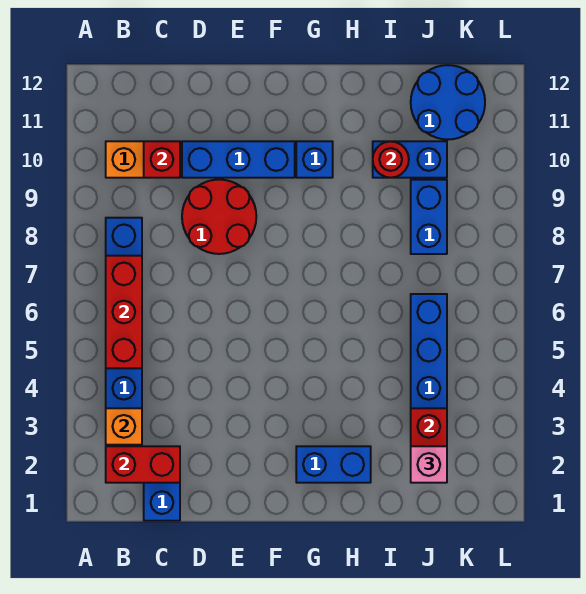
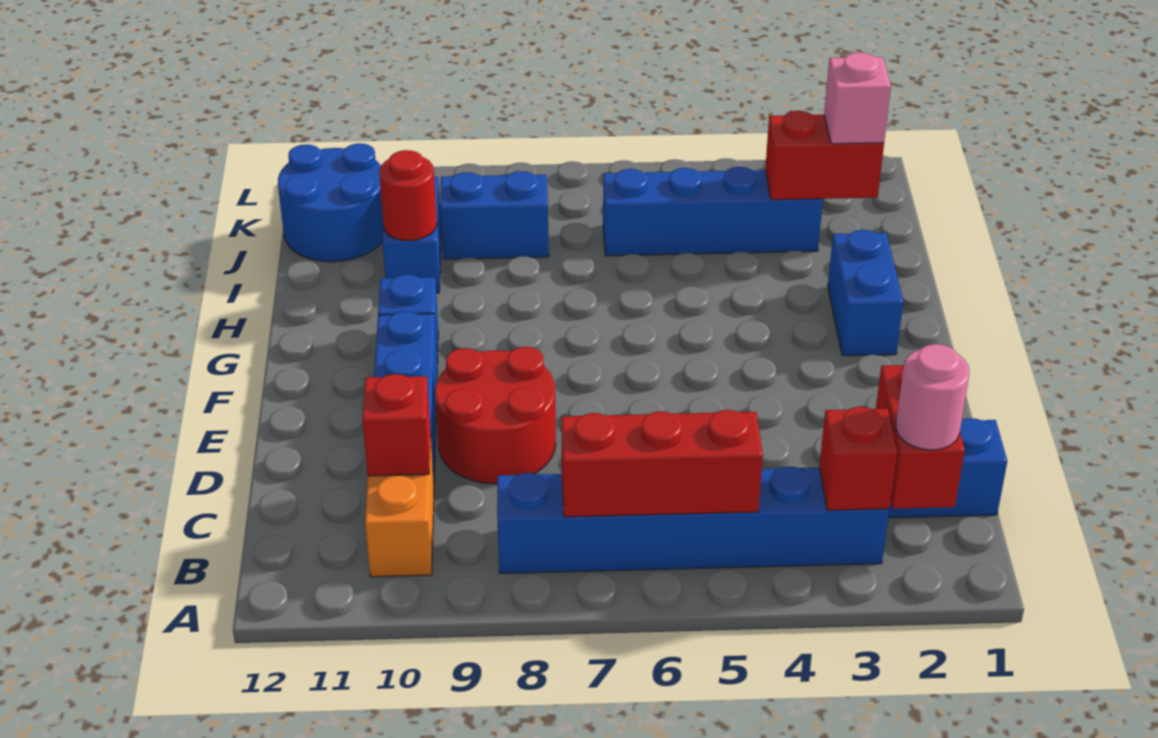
none -> pink 1x1 round brick [896,344,969,450]
orange 1x1 brick [106,408,142,445] -> red 1x1 brick [819,407,897,510]

